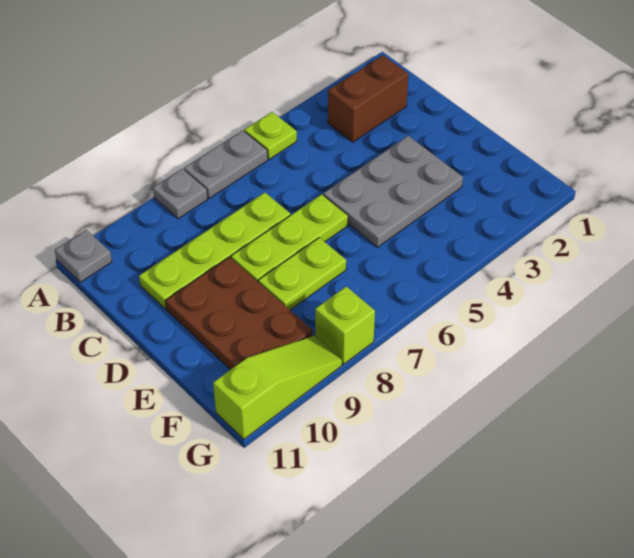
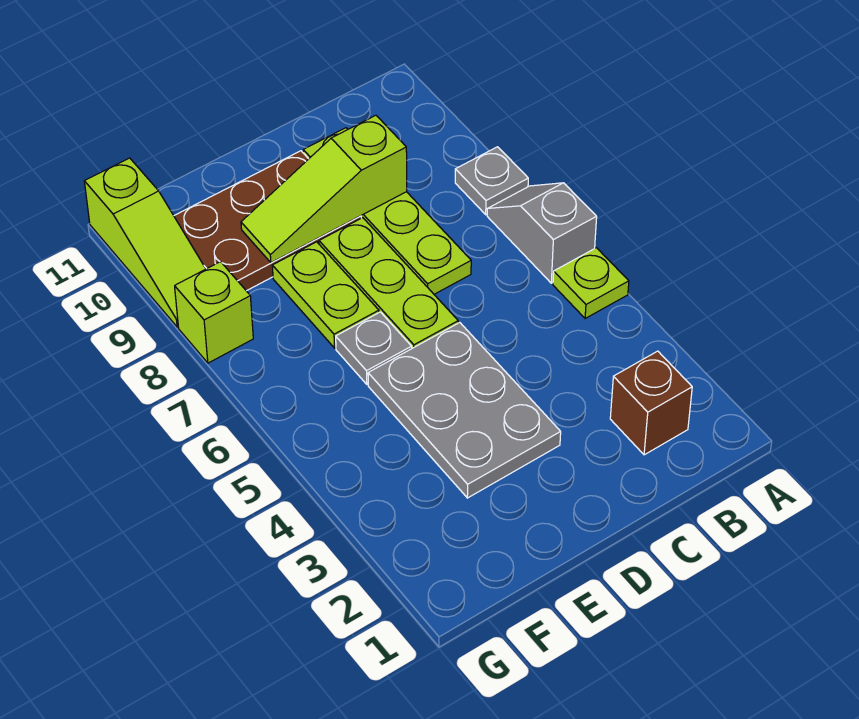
grey 1x2 plate [184,131,268,198] -> grey 1x2 slope [487,183,597,283]
grey 1x1 plate [55,230,112,283] -> grey 1x1 plate moved to [336,312,412,384]
brown 1x2 brick [328,55,409,142] -> brown 1x1 brick [610,351,692,455]
none -> lime 1x3 slope [241,115,407,263]

